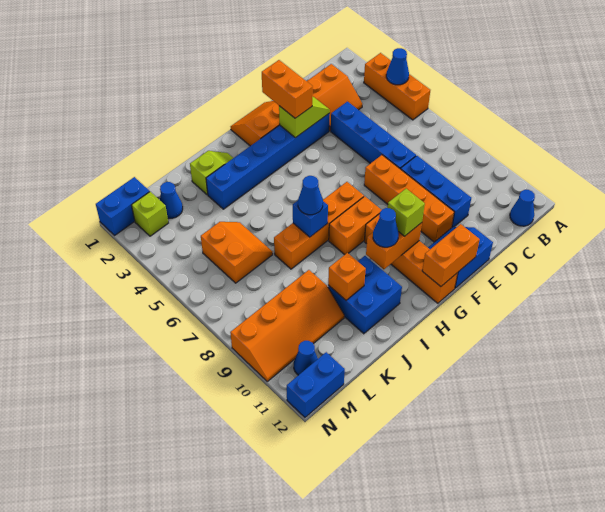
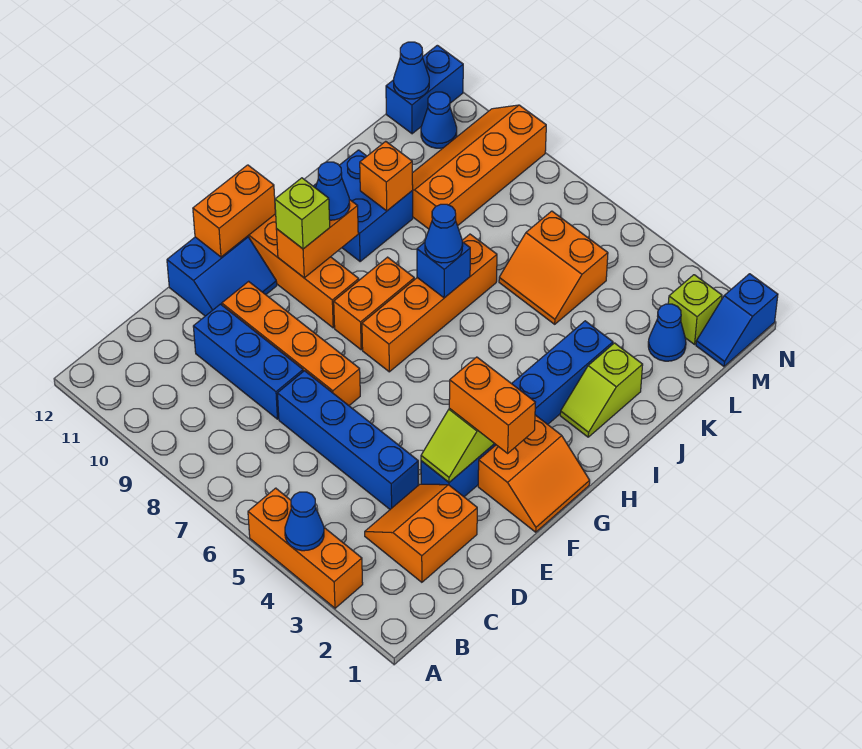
blue 1x1 cone [510,190,535,226] -> blue 1x1 cone moved to [394,42,429,99]
blue 1x2 brick [96,177,150,235] -> blue 1x2 slope [696,274,778,366]

